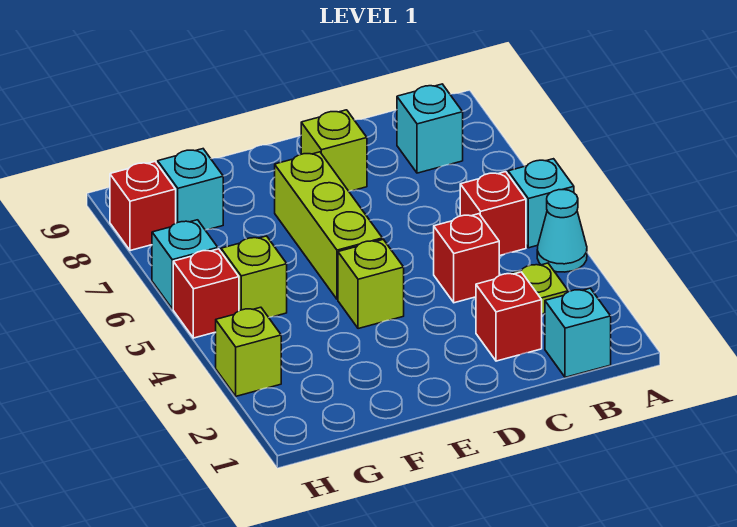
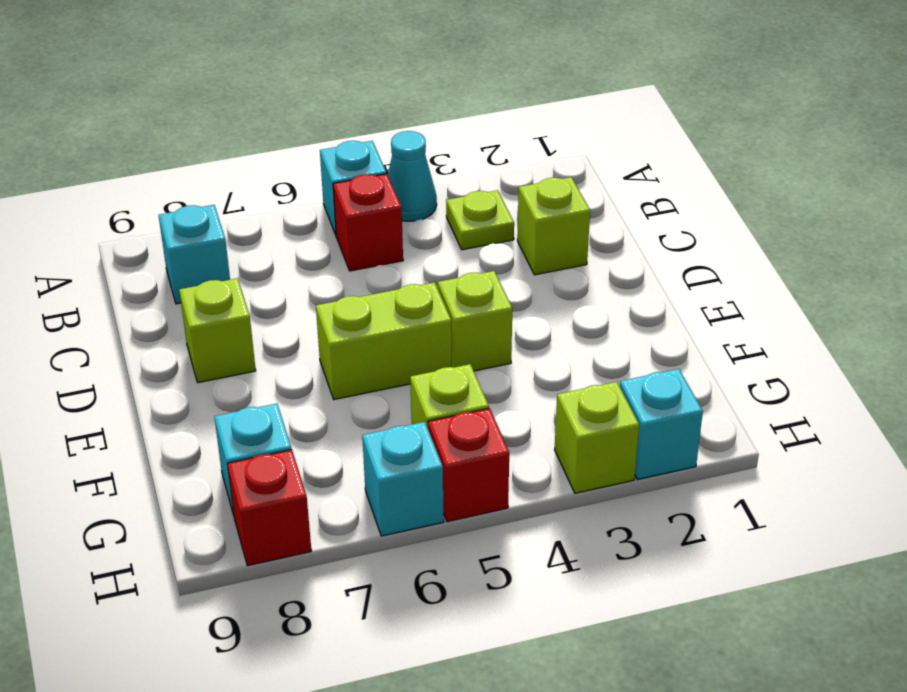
cyan 1x1 brick [545,288,611,377] -> cyan 1x1 brick moved to [620,369,703,480]
red 1x1 brick [476,272,542,361] -> lime 1x1 brick [517,177,590,275]
red 1x1 brick [434,214,499,303] -> none
lime 1x3 brick [275,152,383,299] -> lime 1x2 brick [316,282,452,399]

